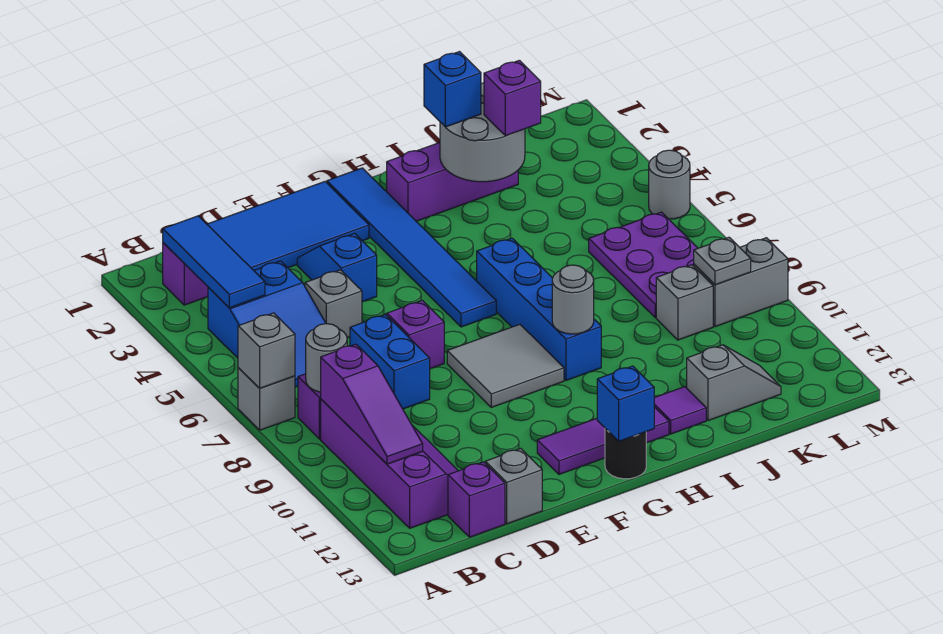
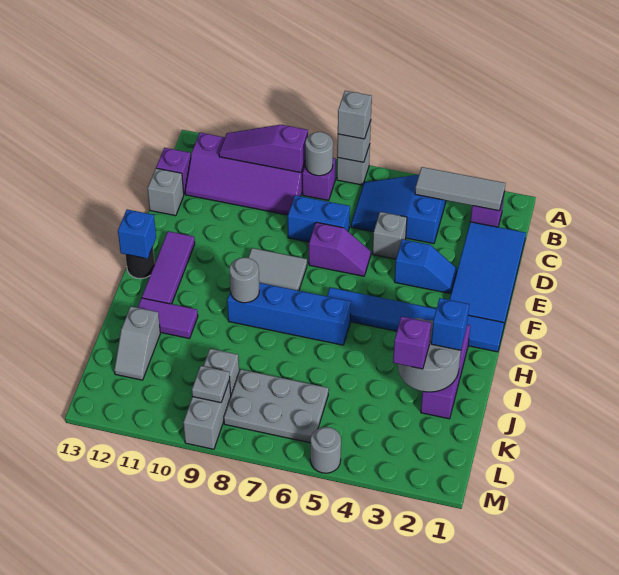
none -> grey 1x1 brick [338,91,372,139]
blue 1x3 tile [163,216,265,308] -> grey 1x3 tile [415,167,506,211]
purple 1x1 tile [654,387,706,434] -> purple 1x2 tile [138,298,198,339]
purple 2x3 plate [589,212,698,318] -> grey 2x3 plate [224,369,329,443]

